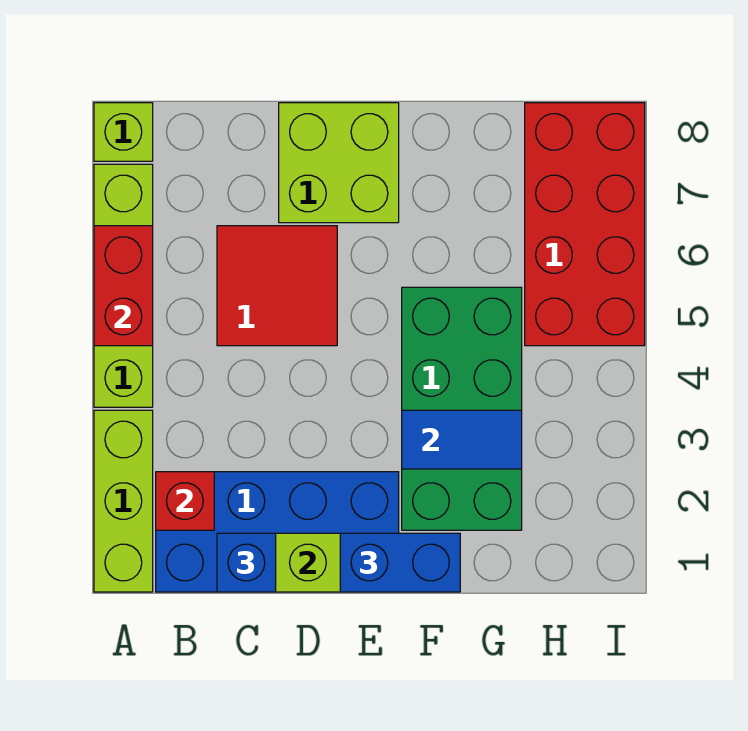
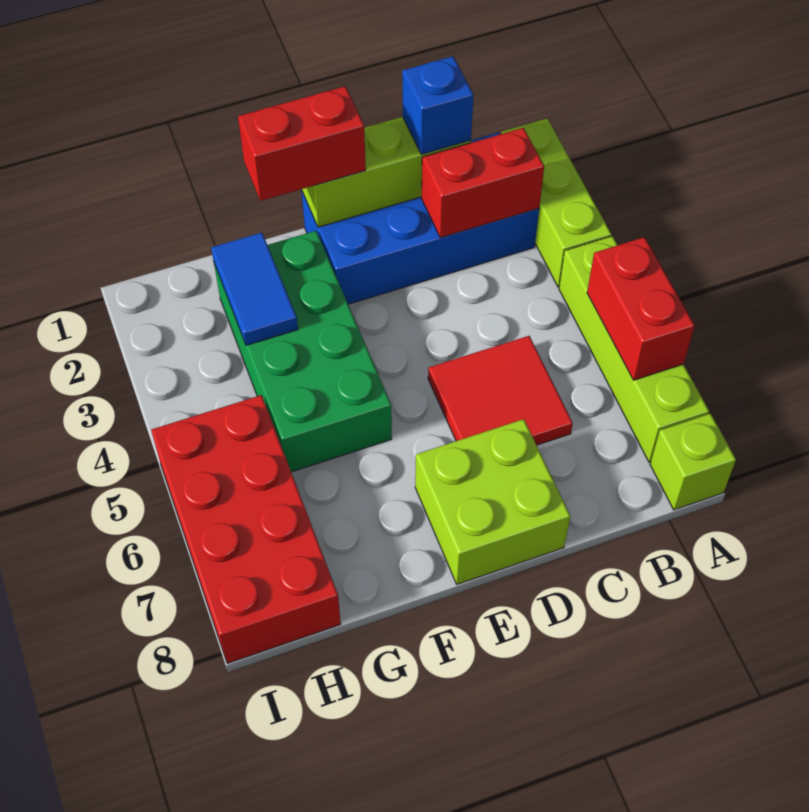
red 1x1 brick [156,472,214,530] -> red 1x2 brick [422,128,544,238]
blue 1x2 brick [340,533,460,592] -> red 1x2 brick [238,86,366,201]
blue 1x2 tile [402,410,522,469] -> blue 1x2 tile turned to [211,233,298,345]

